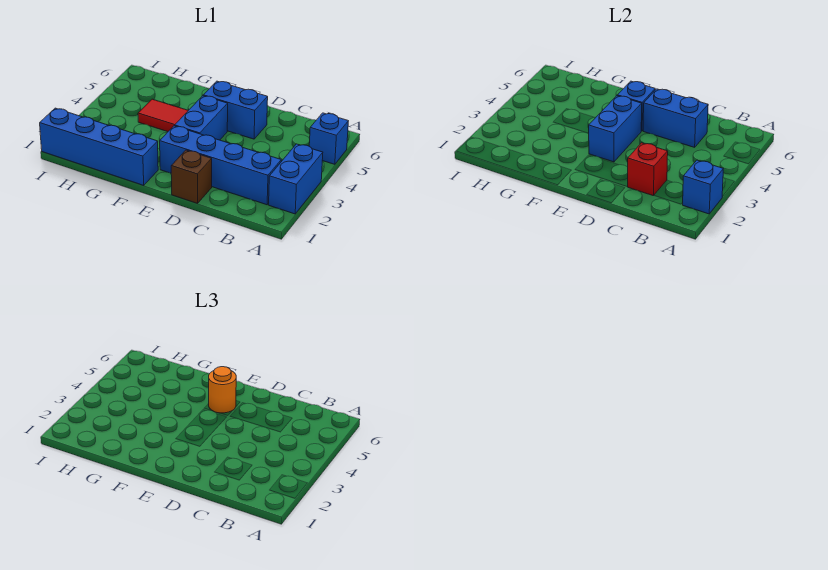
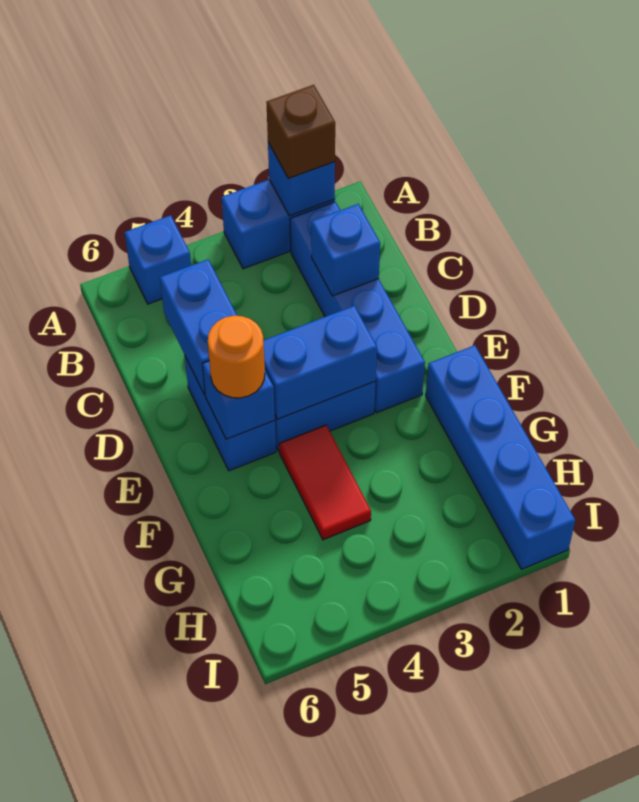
red 1x1 brick [628,143,668,196] -> blue 1x1 brick [311,204,380,296]
brown 1x1 brick [171,150,212,203] -> brown 1x1 brick moved to [266,85,335,178]

